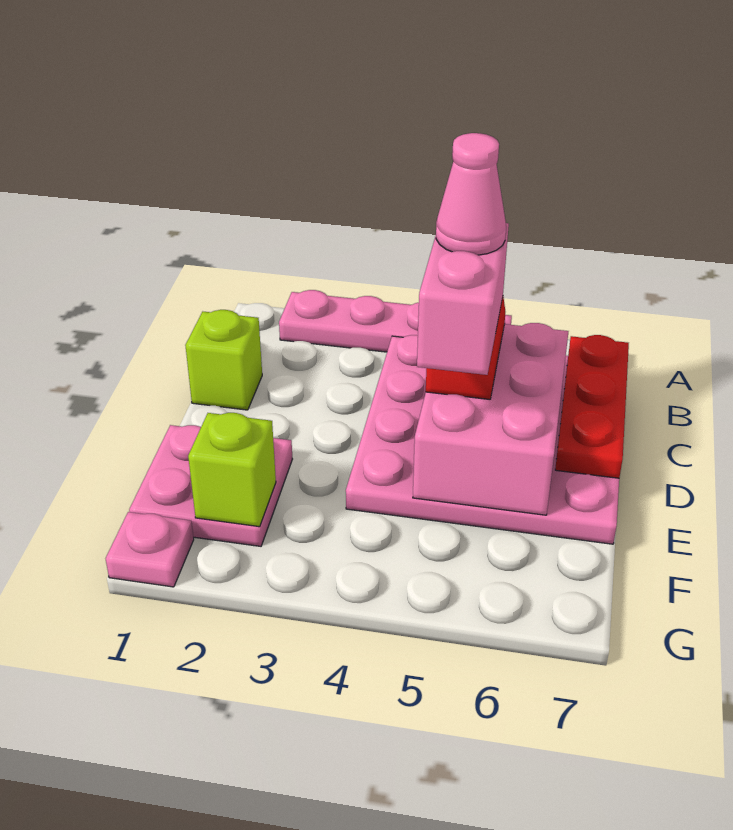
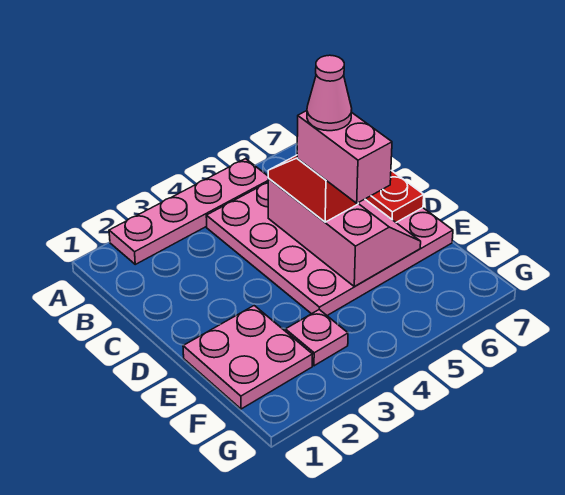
lime 1x1 brick [185,310,262,410] -> none
pink 2x3 brick [413,323,569,515] -> pink 2x3 slope [268,179,421,286]
lime 1x1 brick [188,413,276,527] -> none
pink 1x1 plate [106,512,194,587] -> pink 1x1 plate moved to [285,310,348,366]

